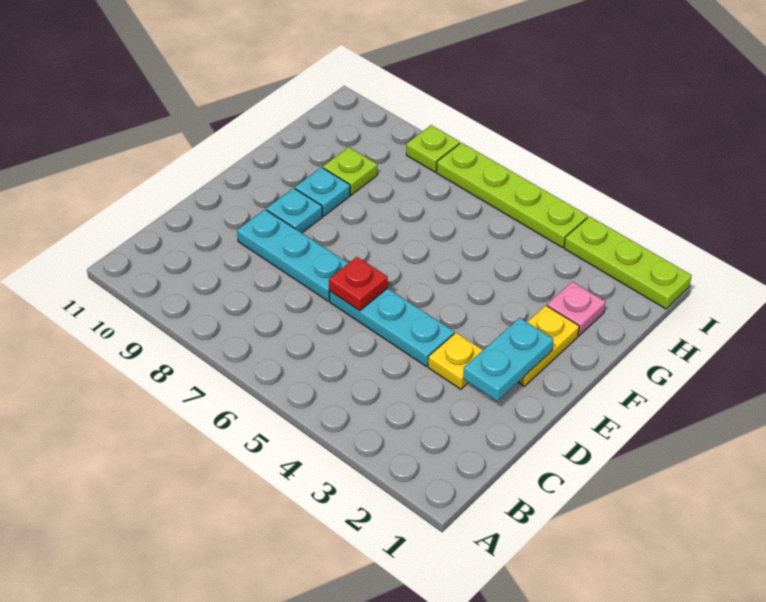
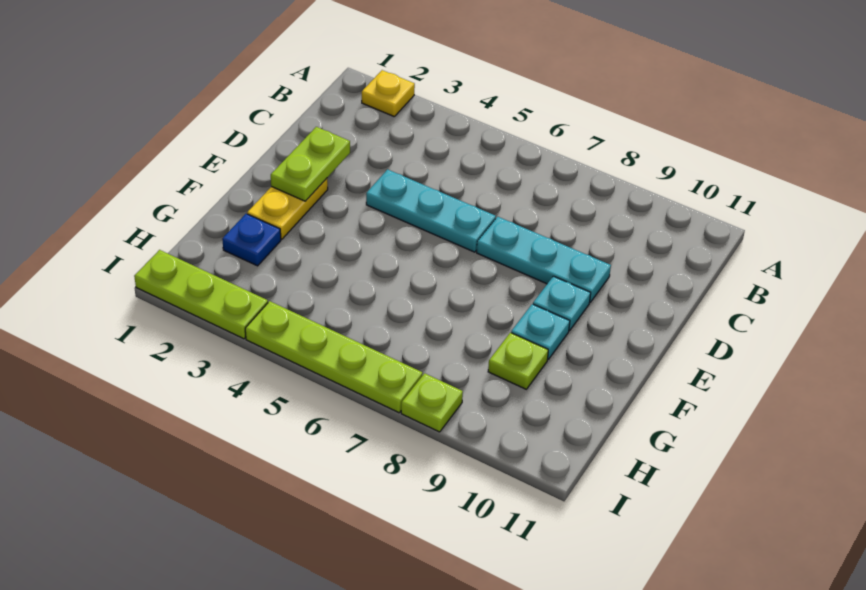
cyan 1x2 plate [463,318,553,401] -> lime 1x2 plate [271,127,350,201]
yellow 1x1 plate [428,333,483,389] -> yellow 1x1 plate moved to [362,70,415,117]
red 1x1 plate [329,257,388,311] -> none
pink 1x1 plate [547,282,606,336] -> blue 1x1 plate [222,214,281,266]

